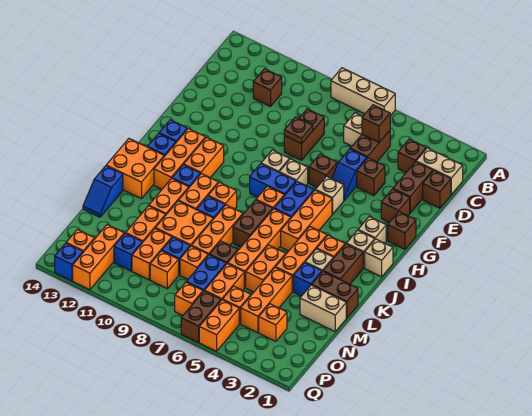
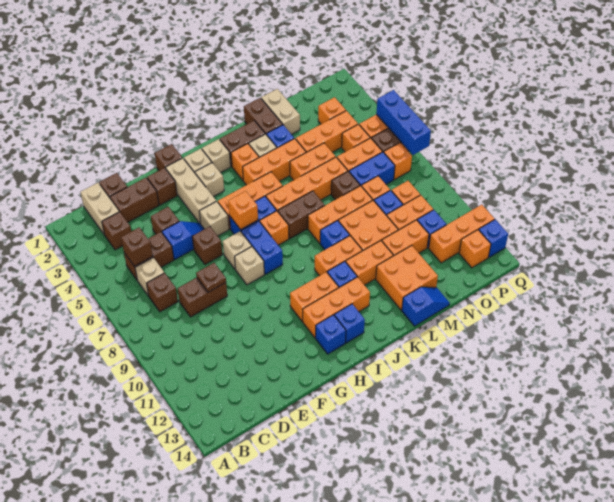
tan 1x3 brick [331,68,395,116] -> tan 1x3 brick moved to [165,158,216,224]
brown 1x1 brick [253,69,282,107] -> brown 1x1 brick moved to [147,273,178,312]
tan 1x1 brick [365,239,393,277] -> tan 1x1 brick moved to [195,163,224,197]
orange 1x1 brick [208,182,237,209] -> orange 1x1 brick moved to [228,191,258,229]
orange 2x2 brick [106,139,164,199] -> orange 2x2 brick moved to [376,245,438,310]
none -> blue 1x3 brick [376,90,431,155]

